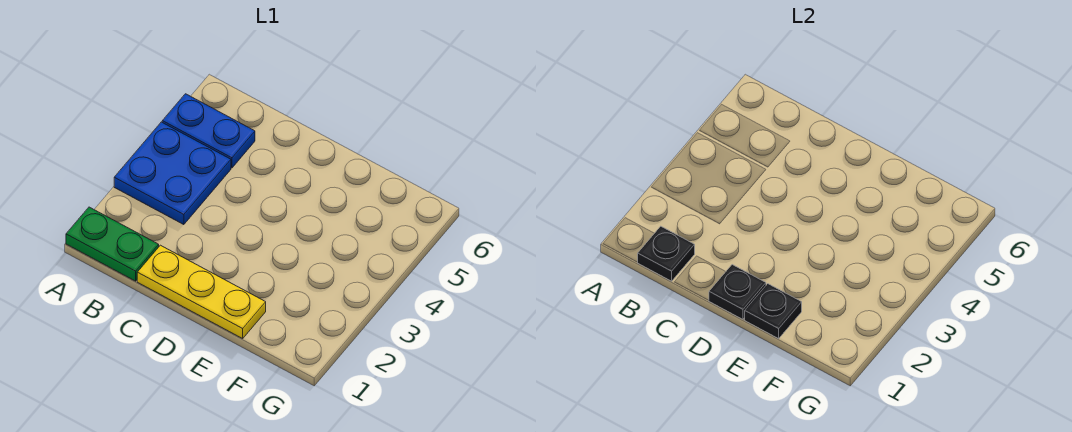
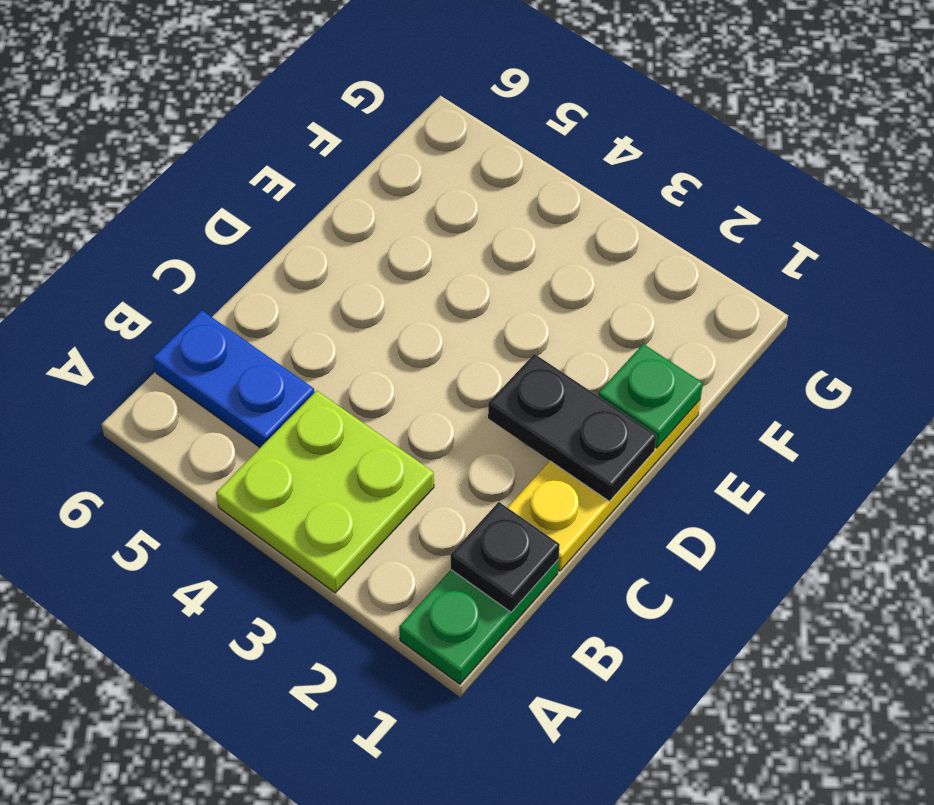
blue 2x2 plate [114,122,231,225] -> lime 2x2 plate [216,391,434,593]
blue 1x2 plate [162,94,255,168] -> blue 1x2 plate turned to [153,310,314,447]
black 1x1 plate [709,265,766,319] -> black 1x2 plate [488,354,656,501]
black 1x1 plate [745,284,802,339] -> green 1x1 plate [598,344,703,448]

